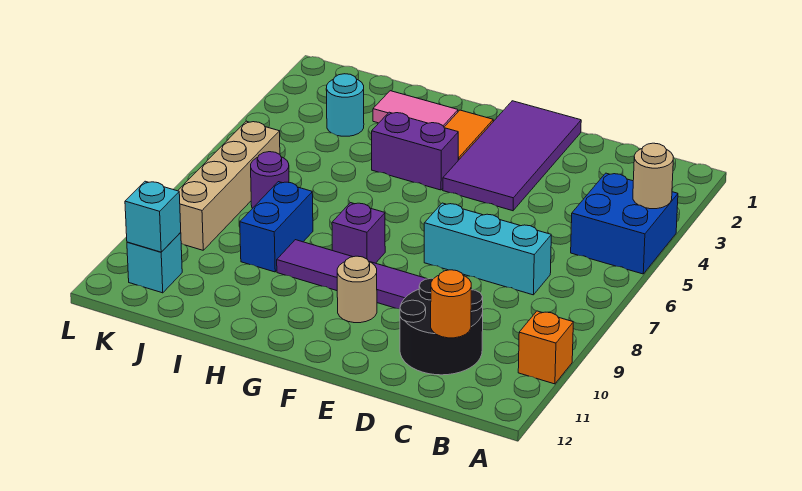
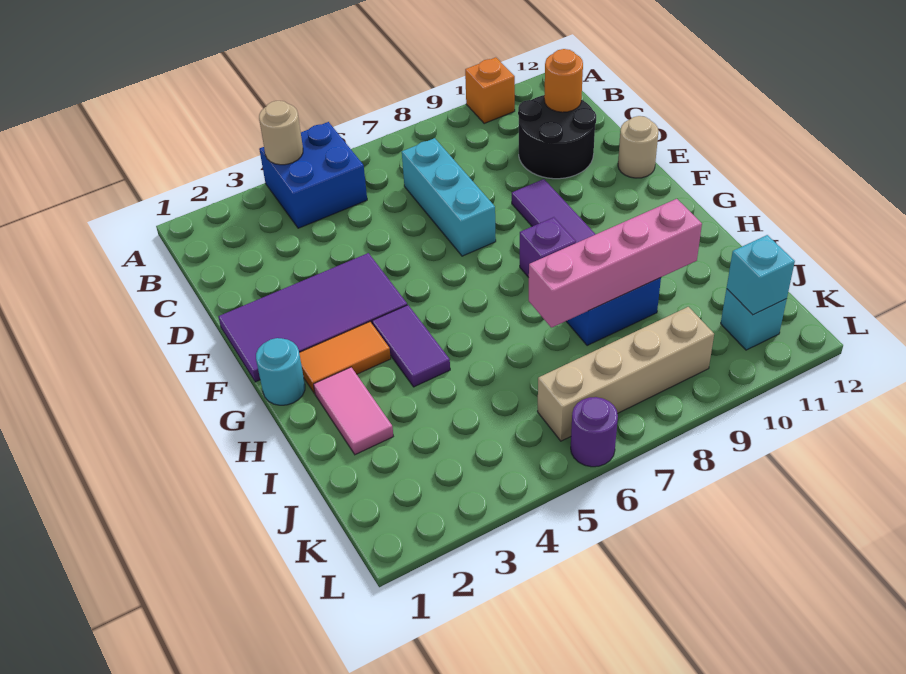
tan 1x1 round brick [337,256,377,323] -> tan 1x1 round brick moved to [618,116,658,178]
purple 1x2 brick [372,112,458,190] -> purple 1x2 tile [372,305,450,387]
none -> pink 1x4 brick [529,199,702,328]
cyan 1x1 round brick [326,74,364,136] -> cyan 1x1 round brick moved to [256,338,305,405]
purple 1x1 round brick [251,152,289,209] -> purple 1x1 round brick moved to [571,397,618,467]

